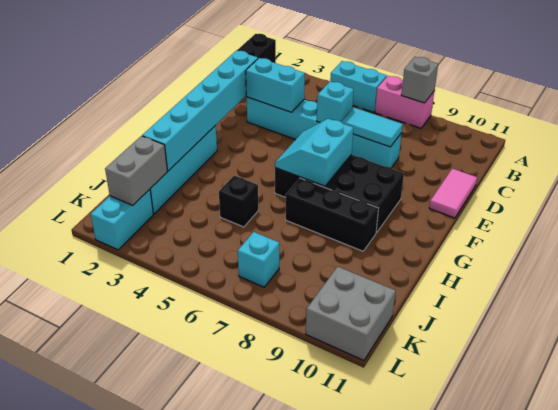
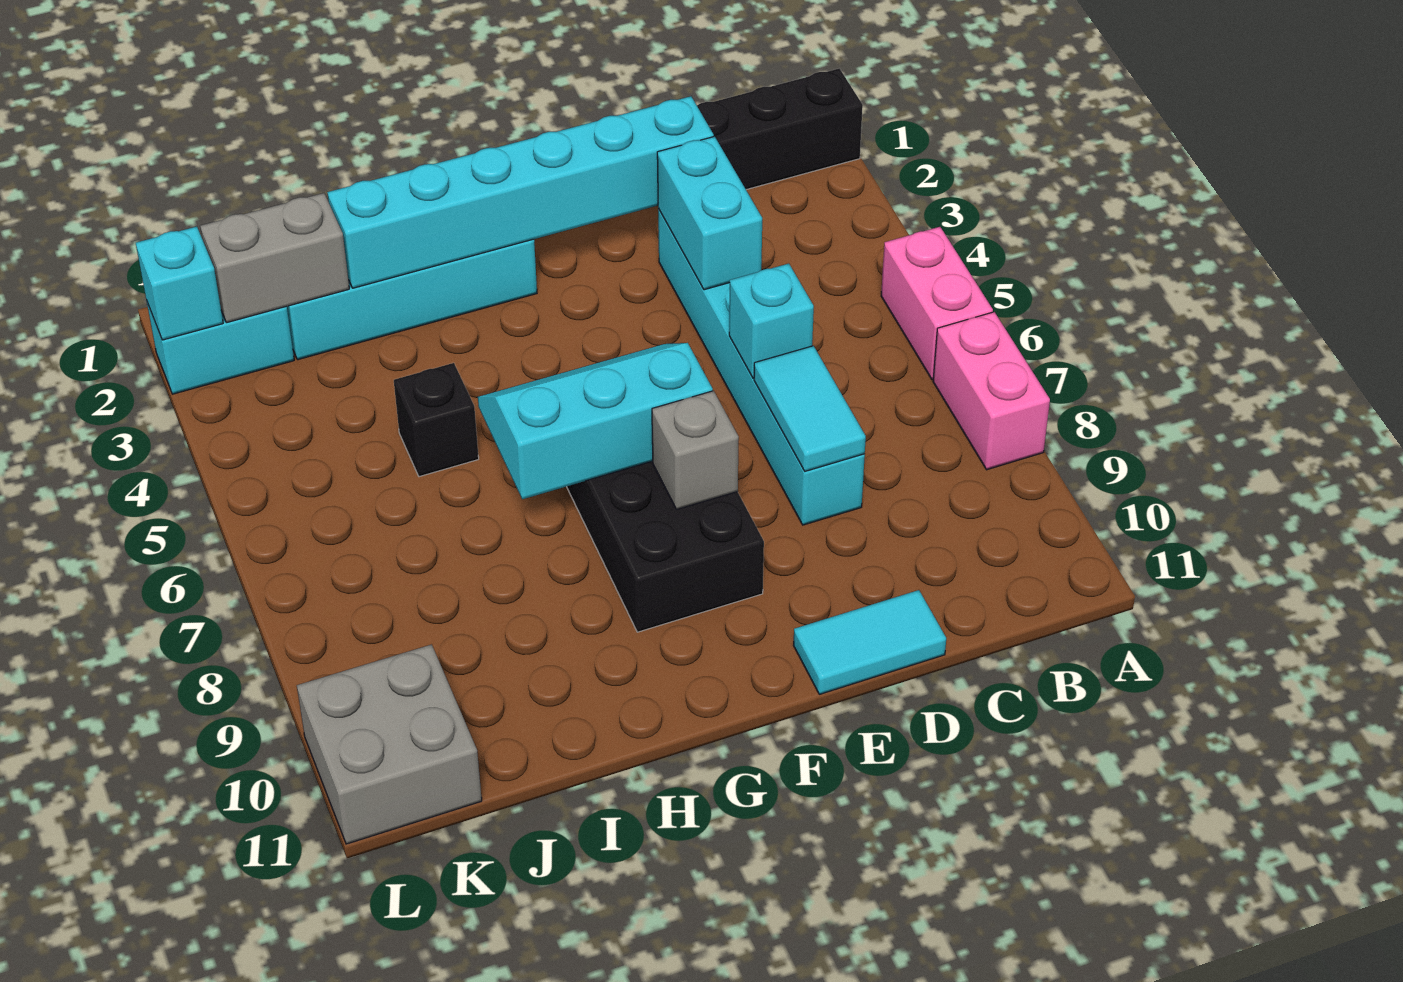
cyan 1x2 brick [330,61,387,112] -> pink 1x2 brick [881,227,993,380]
grey 1x1 brick [401,57,438,103] -> grey 1x1 brick moved to [652,391,739,510]
pink 1x2 tile [429,168,477,218] -> cyan 1x2 tile [793,590,946,694]
cyan 2x2 slope [275,119,353,186] -> cyan 2x3 slope [478,343,713,499]
black 1x3 brick [286,178,379,251] -> none
cyan 1x1 brick [238,232,279,287] -> cyan 1x1 brick moved to [136,227,223,340]

